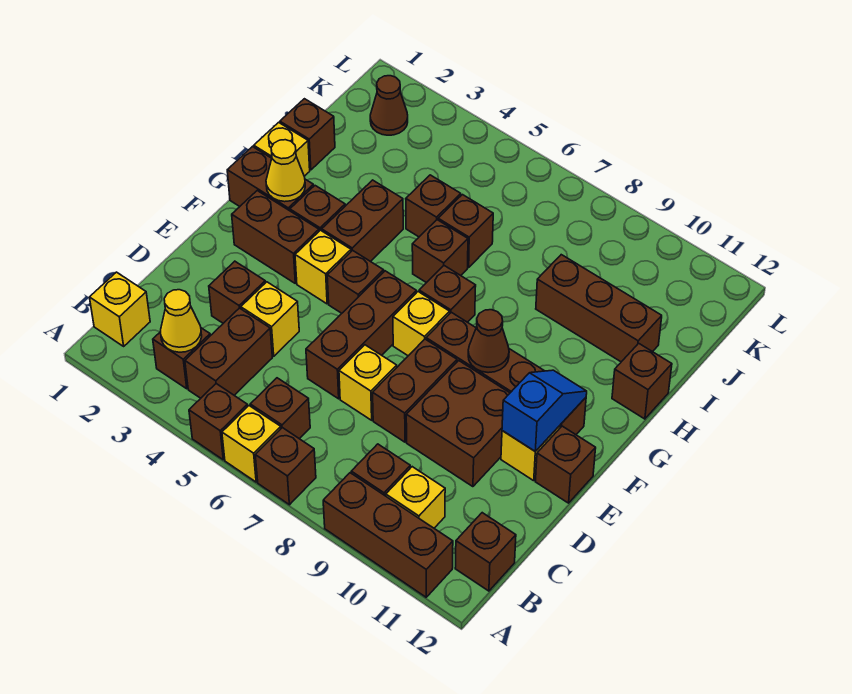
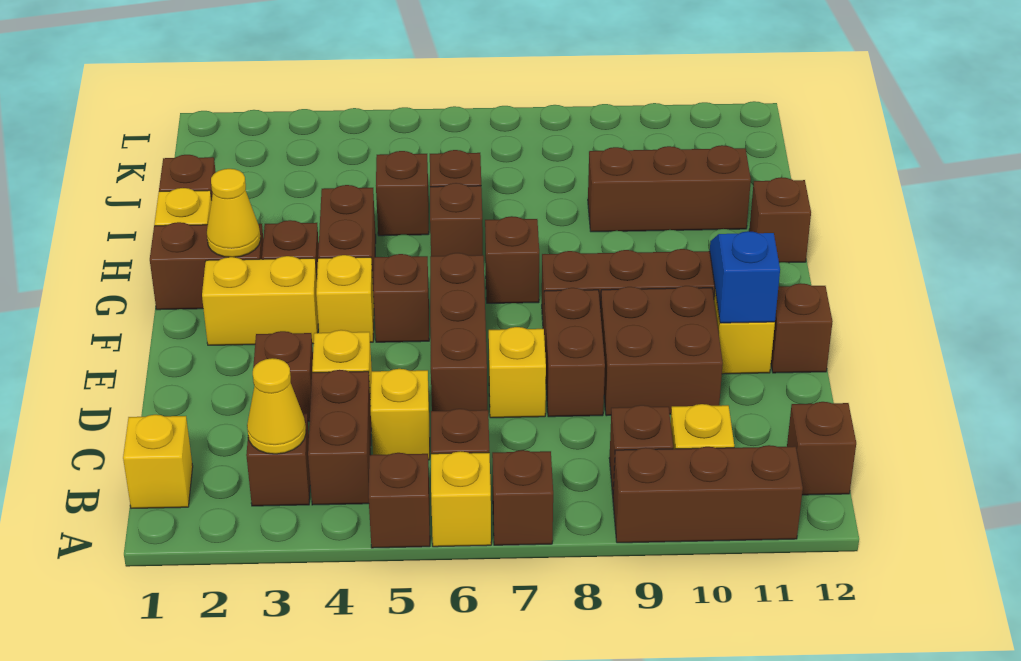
brown 1x2 brick [232,191,319,283] -> yellow 1x2 brick [202,256,318,345]
yellow 1x1 brick [393,292,450,356] -> yellow 1x1 brick moved to [371,369,430,460]
brown 1x1 cone [468,310,509,373] -> none
brown 1x1 cone [370,76,408,135] -> none

